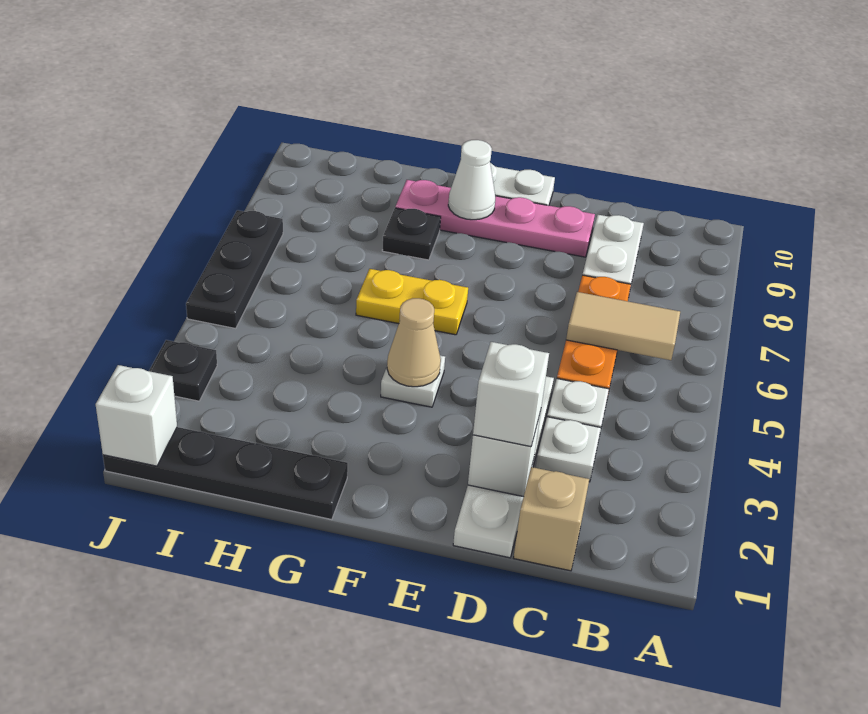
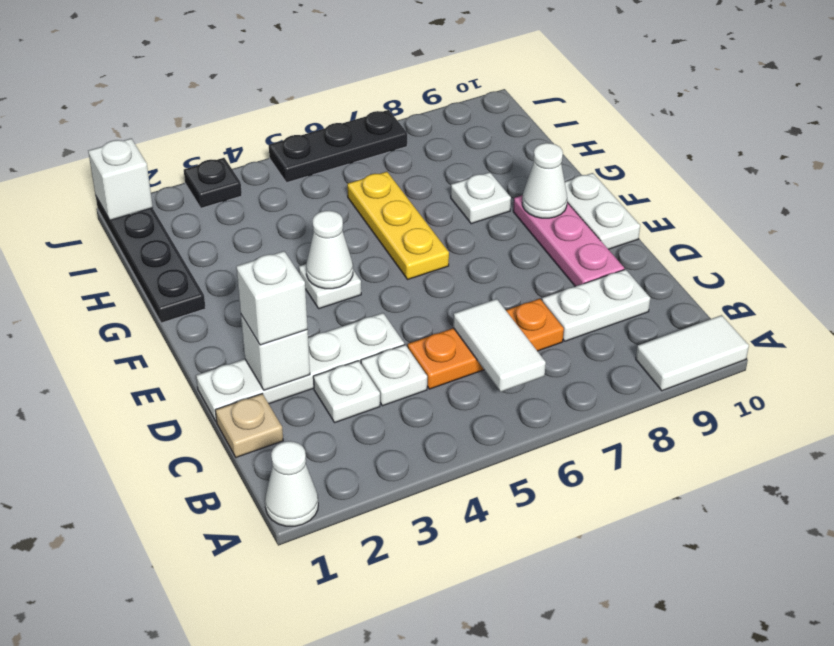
none -> white 1x1 cone [265,441,318,526]
none -> white 1x2 tile [636,315,749,391]
tan 1x2 tile [566,292,680,360] -> white 1x2 tile [453,299,546,392]
tan 1x1 brick [514,467,589,571] -> tan 1x1 plate [215,394,283,457]
pink 1x4 plate [395,180,595,257] -> pink 1x3 plate [513,195,624,286]
tan 1x1 cone [387,298,441,387] -> white 1x1 cone [306,211,353,289]
yellow 1x2 plate [356,269,468,335] -> yellow 1x3 plate [347,172,449,280]
black 1x1 plate [382,208,441,260] -> white 1x1 plate [451,172,511,224]

